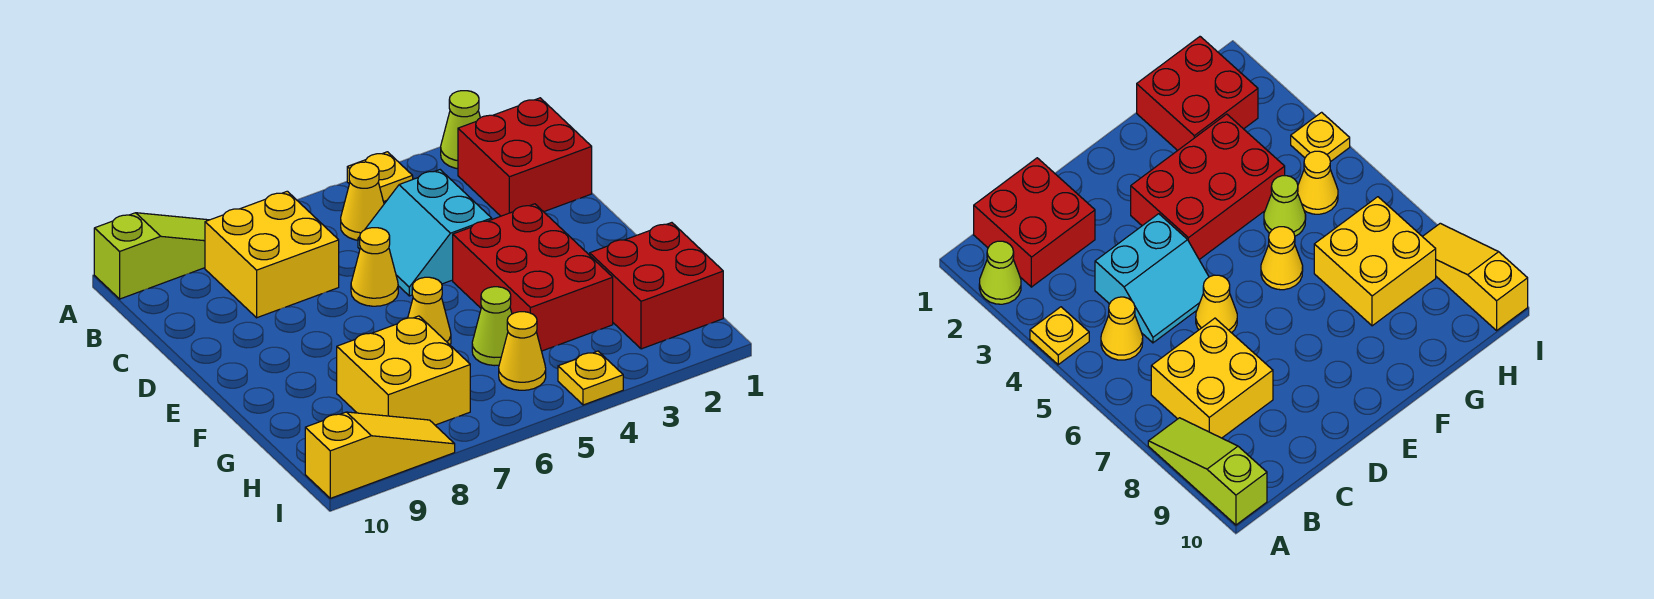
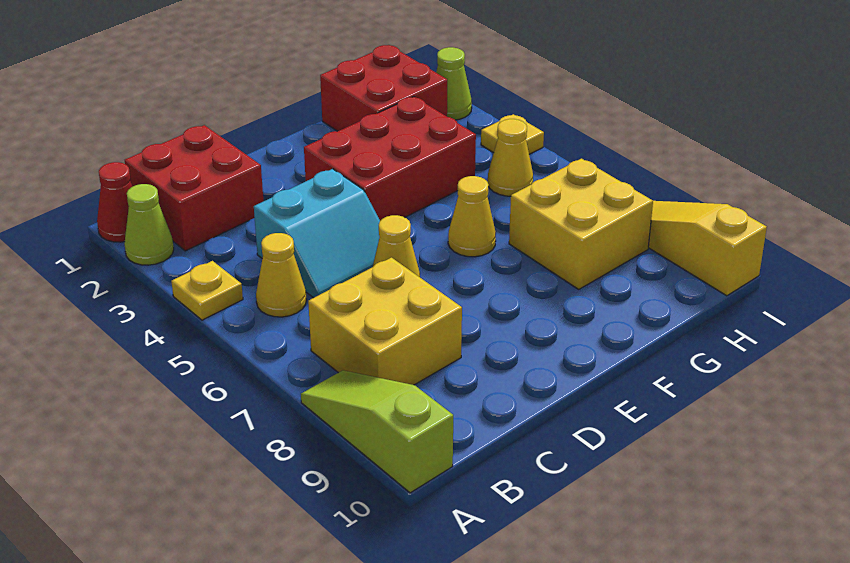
none -> red 1x1 cone [97,162,133,242]
lime 1x1 cone [472,287,512,366] -> lime 1x1 cone moved to [436,47,472,120]

